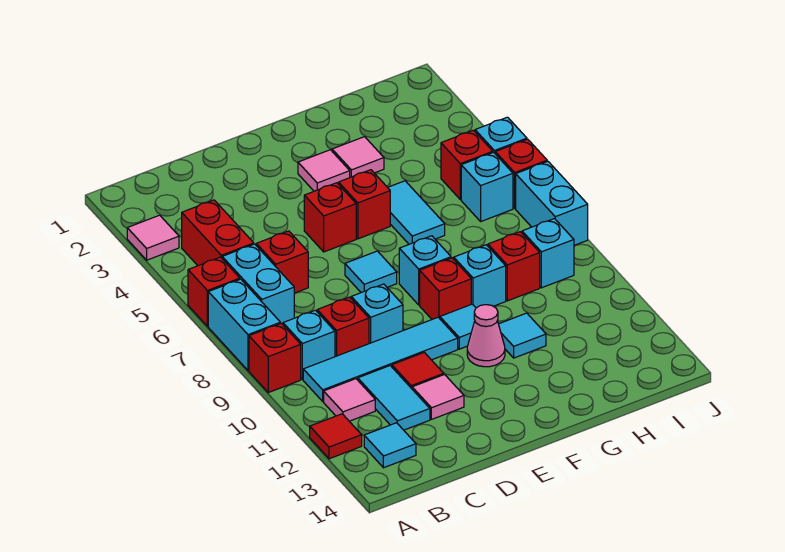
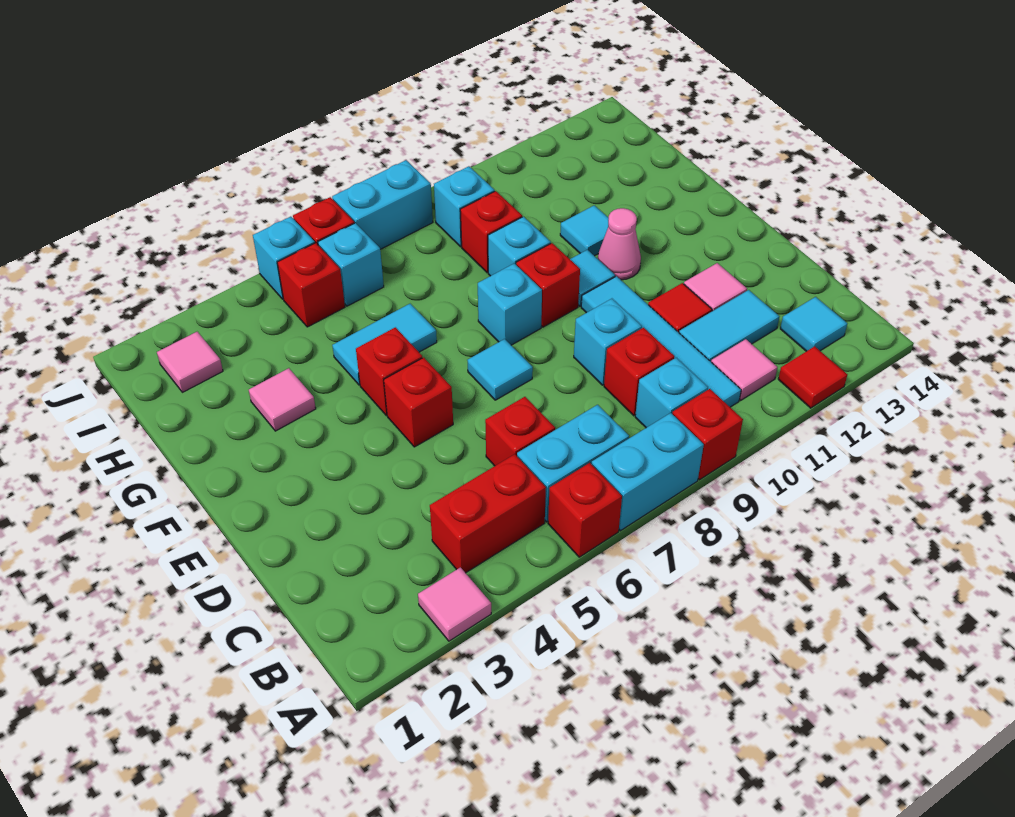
pink 1x1 tile [298,150,350,191] -> pink 1x1 tile moved to [157,332,223,392]

